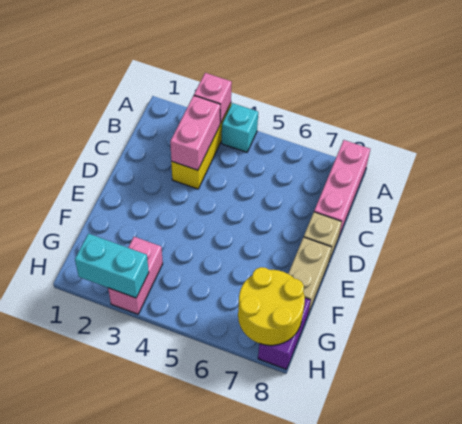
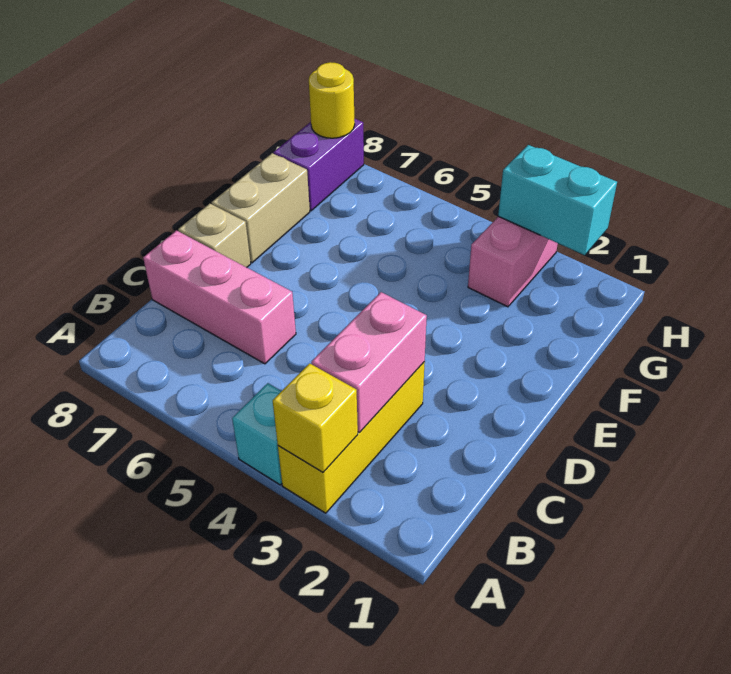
pink 1x1 brick [194,73,232,124] -> yellow 1x1 brick [273,363,358,472]
pink 1x3 brick [314,140,370,236] -> pink 1x3 brick turned to [143,231,296,364]
yellow 2x2 round brick [238,267,305,345] -> yellow 1x1 round brick [309,62,355,138]

